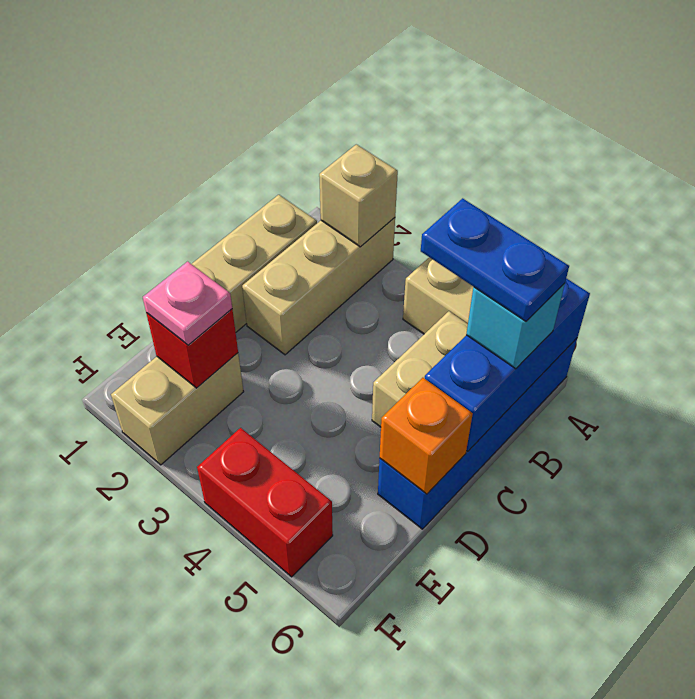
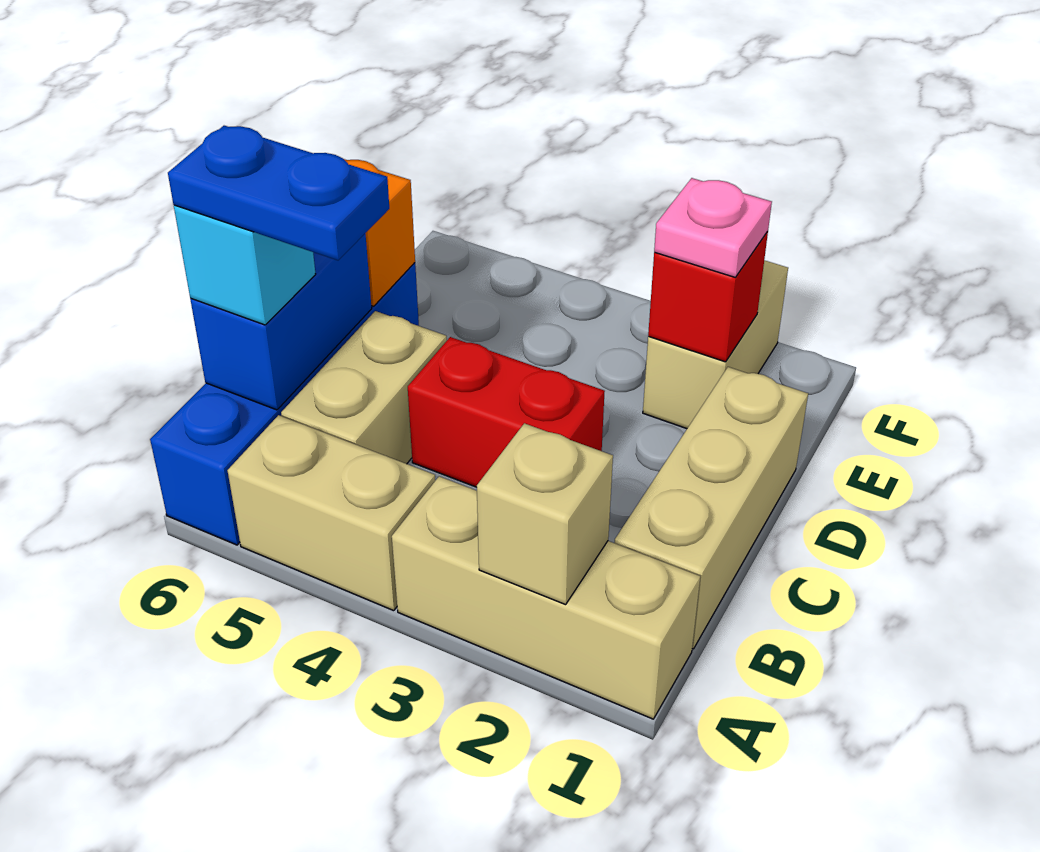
tan 1x3 brick [242,218,395,355] -> tan 1x3 brick turned to [392,476,700,719]
blue 1x3 brick [425,278,590,451] -> blue 1x2 brick [190,234,372,410]
red 1x2 brick [197,428,333,577] -> red 1x2 brick moved to [408,337,605,487]

